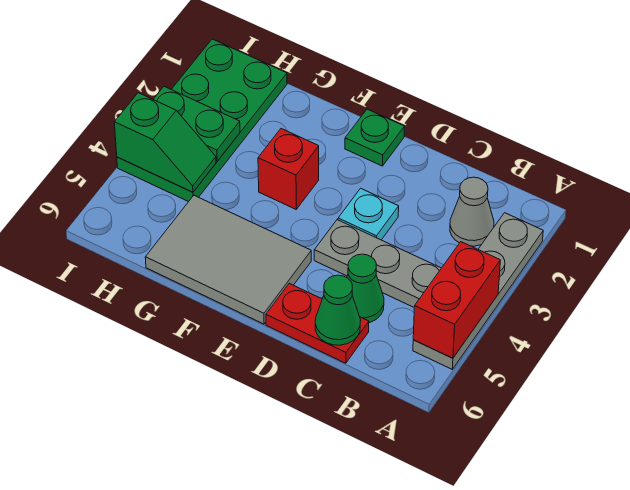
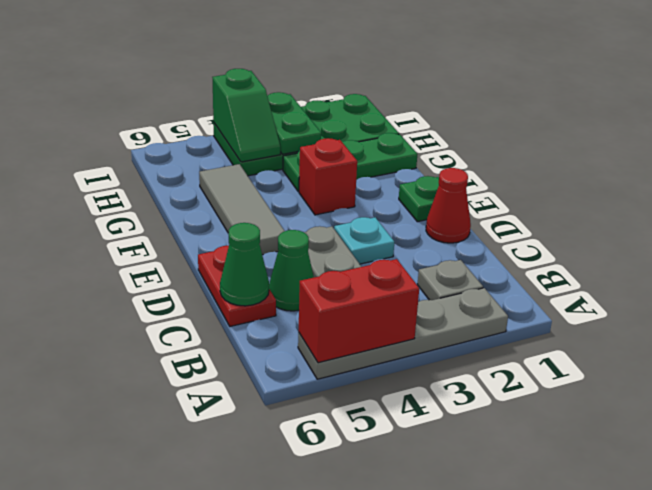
grey 1x1 cone [450,177,494,246] -> grey 1x1 plate [417,260,483,300]
none -> red 1x1 cone [426,168,471,243]
grey 2x3 tile [145,196,311,324] -> grey 1x3 tile [199,164,284,255]
none -> green 1x3 plate [283,133,417,191]

